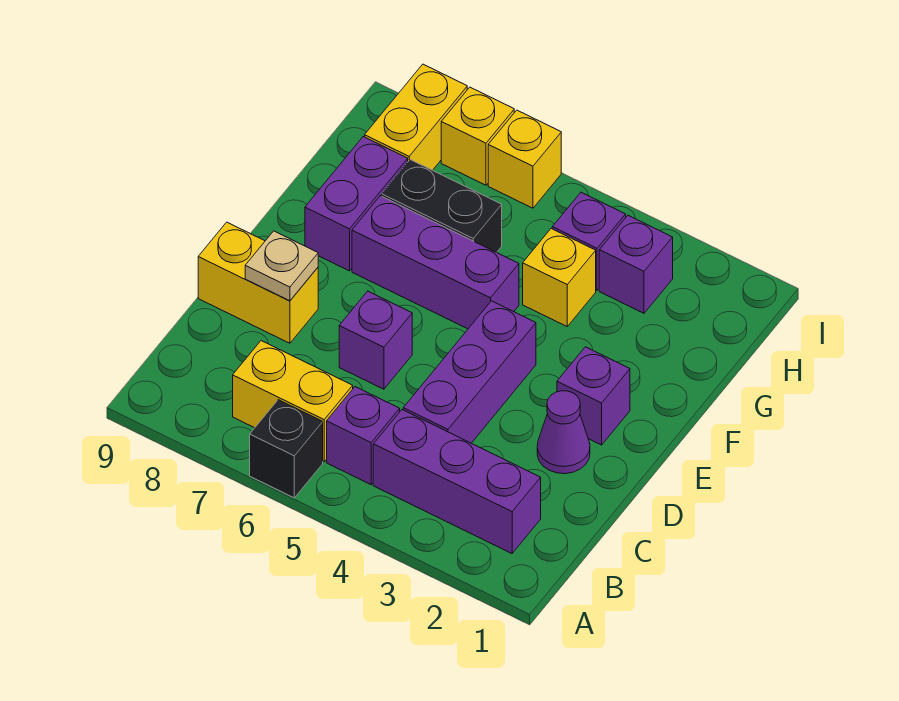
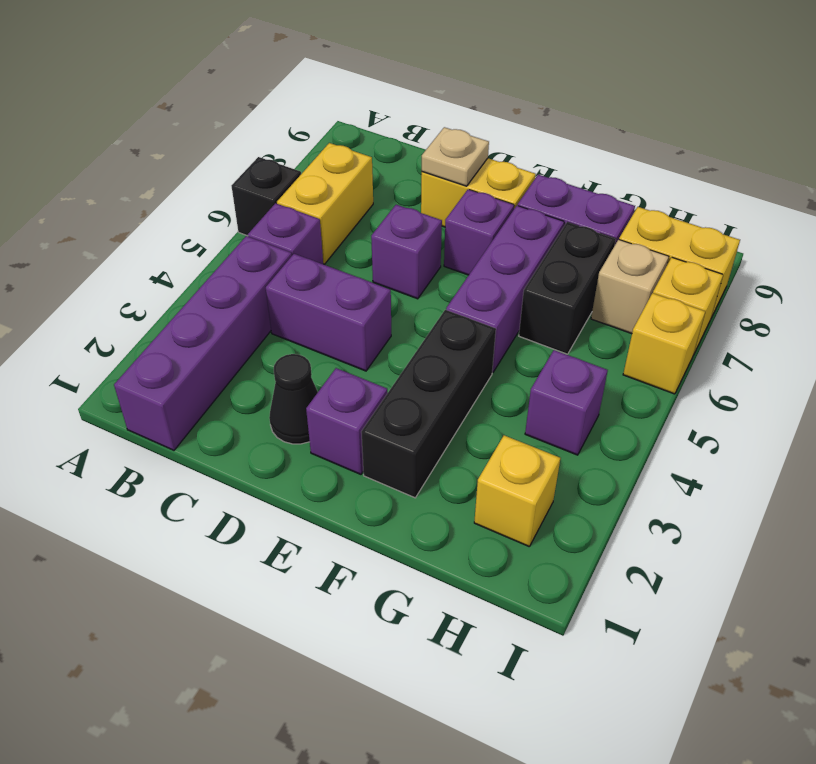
purple 1x3 brick [373,410,541,553] -> purple 1x4 brick [114,236,292,450]
purple 1x3 brick [403,301,536,443] -> purple 1x2 brick [266,254,391,371]
purple 1x1 cone [537,391,590,474] -> black 1x1 cone [269,354,318,444]
yellow 1x2 brick [198,222,318,343] -> yellow 1x2 brick turned to [421,158,536,227]
none -> black 1x3 brick [361,310,496,498]
yellow 1x1 brick [523,229,596,326] -> yellow 1x1 brick moved to [474,435,560,547]
purple 1x1 brick [599,215,673,313] -> purple 1x1 brick moved to [444,189,514,275]
none -> tan 1x1 brick [591,240,669,334]

